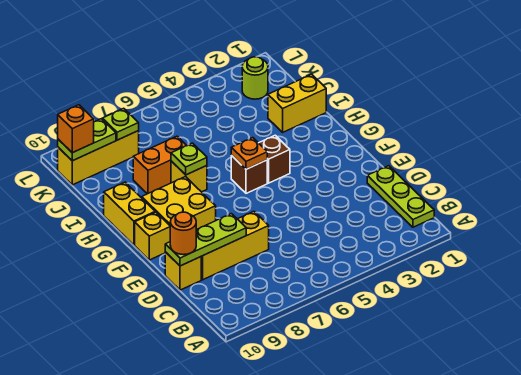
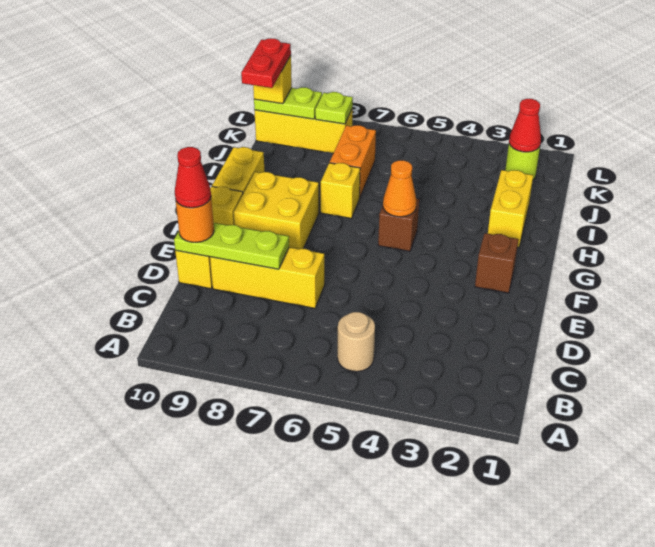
lime 1x3 plate [367,166,434,227] -> none
none -> tan 1x1 round brick [337,312,375,372]
none -> red 1x1 cone [175,147,211,208]
brown 1x1 brick [259,135,290,183] -> brown 1x1 brick moved to [475,233,518,293]
orange 1x1 plate [231,138,267,169] -> orange 1x1 cone [383,160,417,217]
lime 1x1 plate [171,143,207,175] -> none
yellow 1x2 brick [268,74,326,132] -> yellow 1x2 brick turned to [488,170,533,247]
orange 1x2 brick [133,136,187,194] -> orange 1x2 brick turned to [329,125,376,197]
none -> red 1x2 plate [241,38,291,88]
none -> red 1x1 cone [509,99,541,152]
orange 1x1 brick [58,105,94,153] -> yellow 1x1 brick [253,55,292,104]

